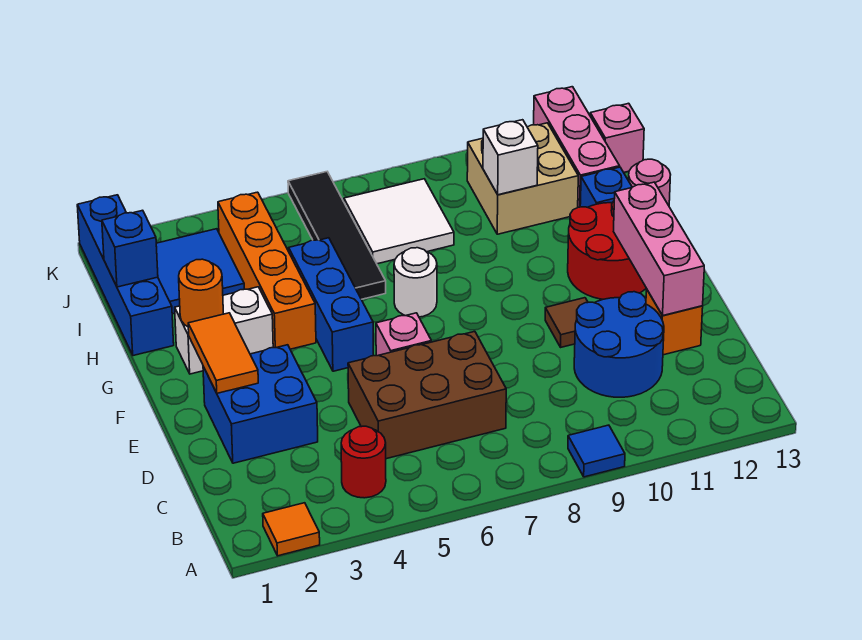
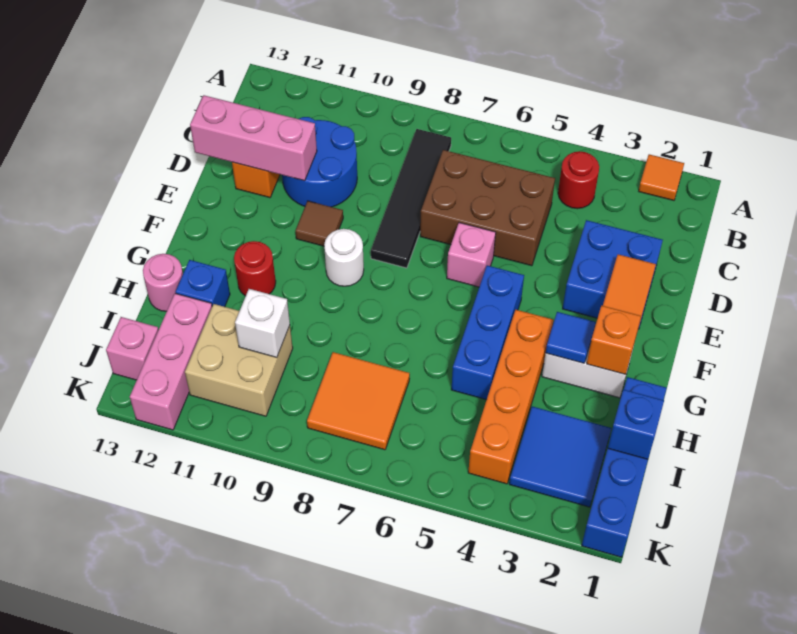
blue 1x1 tile [568,425,625,477] -> blue 1x1 tile moved to [546,312,596,363]
pink 1x3 brick [614,182,704,315] -> pink 1x3 brick turned to [190,95,317,181]
red 2x2 round brick [568,201,646,299] -> red 1x1 round brick [234,241,276,296]
orange 1x1 round brick [179,259,223,327] -> orange 1x1 brick [587,306,641,375]
white 1x1 round brick [394,248,437,317] -> white 1x1 round brick moved to [324,229,364,286]
black 1x4 tile [288,172,386,299] -> black 1x4 tile moved to [371,129,451,268]
white 2x2 tile [344,179,454,264] -> orange 2x2 tile [307,352,410,450]

